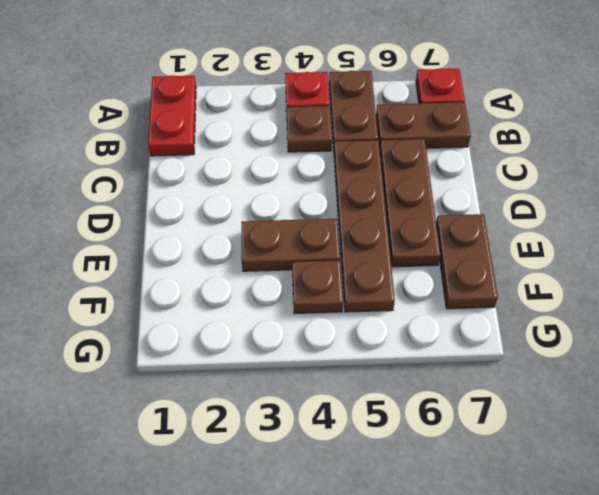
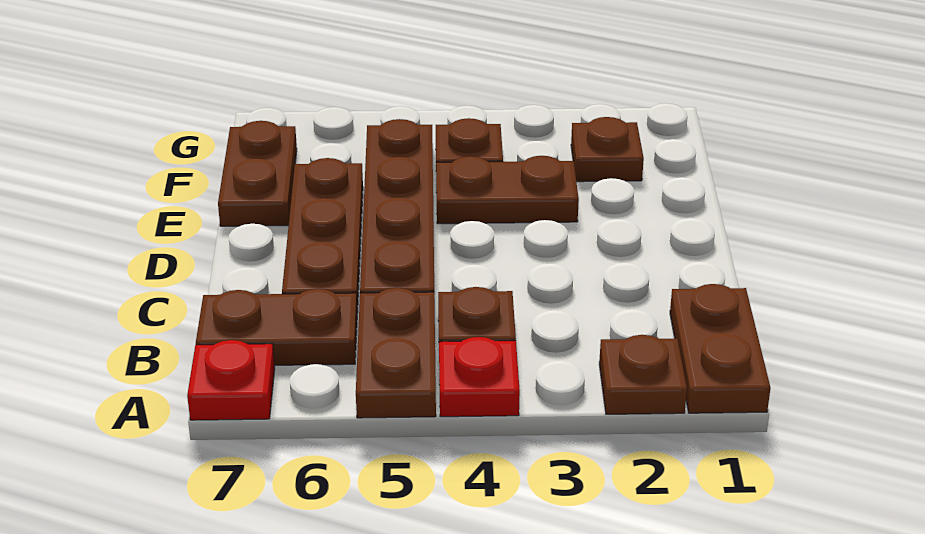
red 1x2 plate [148,76,196,156] -> brown 1x2 plate [670,284,771,413]
none -> brown 1x1 plate [599,335,687,414]
none -> brown 1x1 plate [571,117,644,182]

